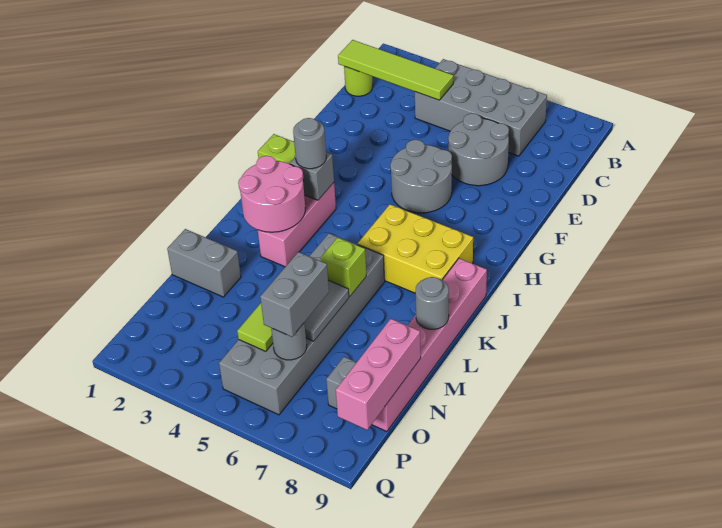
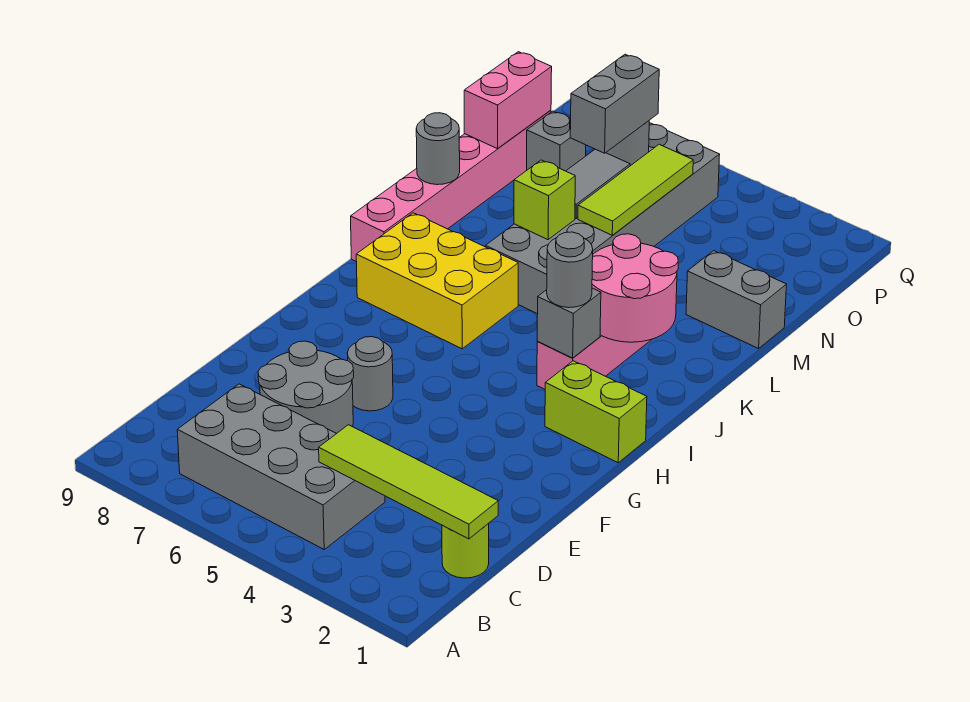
grey 2x2 round brick [390,140,452,213] -> grey 1x1 round brick [347,337,393,411]
pink 1x3 brick [336,319,421,430] -> pink 1x2 brick [464,52,552,149]

